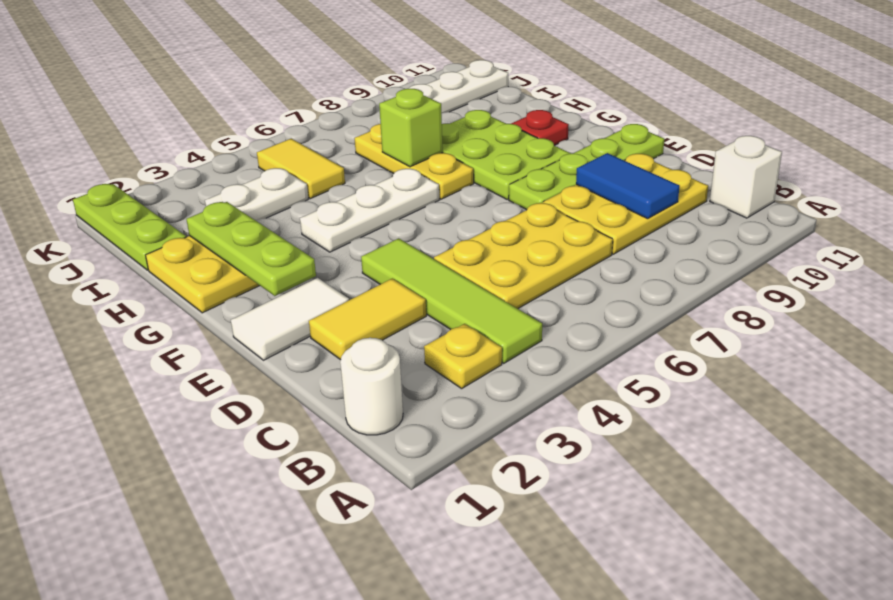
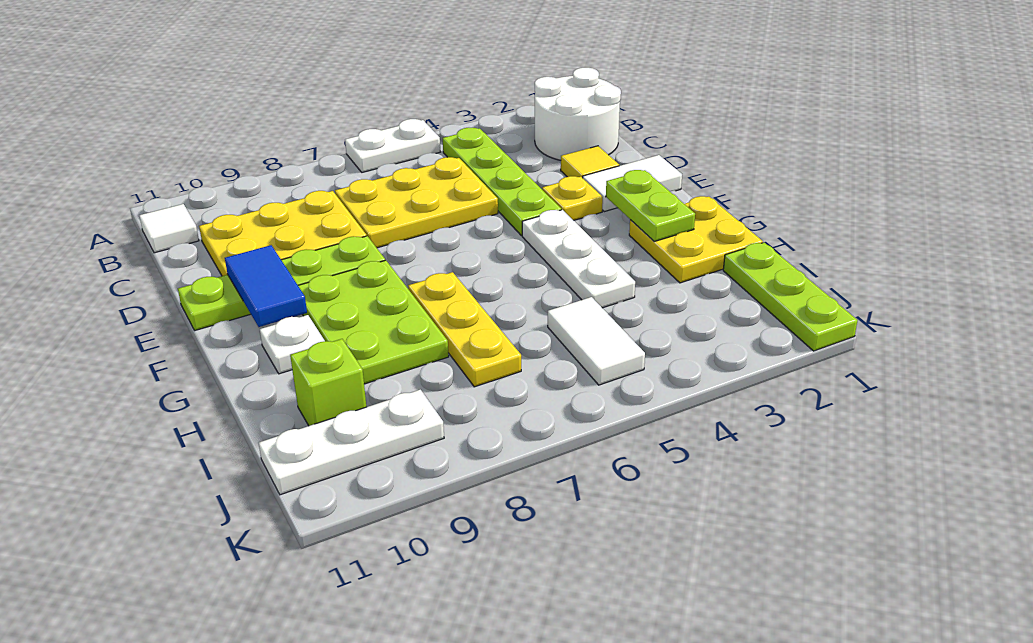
white 1x1 round brick [340,338,403,435] -> white 2x2 round brick [535,68,621,160]
yellow 1x1 plate [424,324,502,389] -> yellow 1x1 plate moved to [542,176,603,220]
lime 1x4 tile [361,238,542,363] -> lime 1x4 plate [443,128,561,236]
white 1x1 brick [710,136,782,218] -> white 1x1 tile [139,204,199,253]
blue 1x2 tile [576,153,680,219] -> blue 1x2 tile moved to [225,245,307,327]
yellow 1x2 tile [309,278,426,360] -> yellow 1x1 tile [561,146,619,178]
lime 1x3 plate [186,202,316,296] -> lime 1x2 plate [606,170,695,241]
white 1x3 plate [300,169,439,252] -> white 1x3 plate turned to [522,210,635,308]
red 1x1 plate [511,110,569,146] -> white 1x1 plate [260,315,325,374]
lime 1x1 brick [379,89,443,167] -> lime 1x1 brick moved to [290,339,366,426]
white 1x2 plate [205,168,308,220] -> white 1x2 plate moved to [345,119,440,172]
yellow 1x2 tile [257,139,345,199] -> white 1x2 tile [548,297,645,385]

